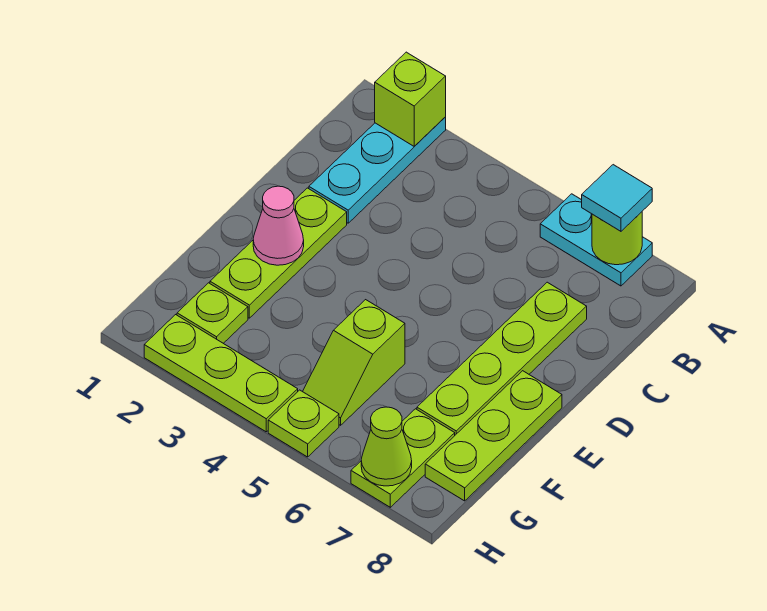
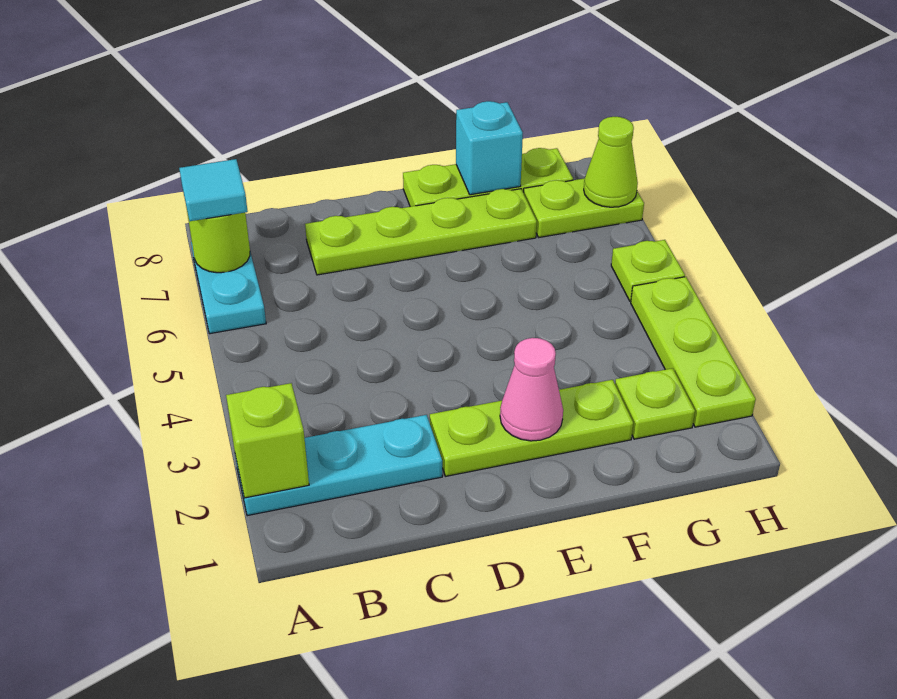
lime 1x2 slope [303,300,405,425] -> none
none -> cyan 1x1 brick [456,101,523,195]

